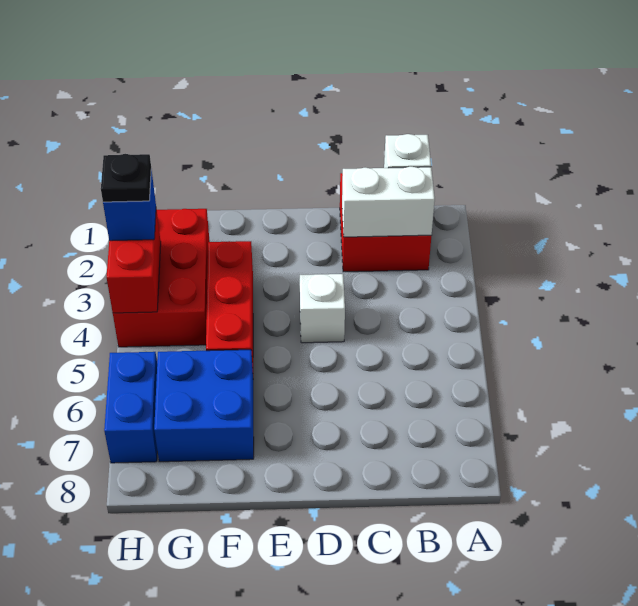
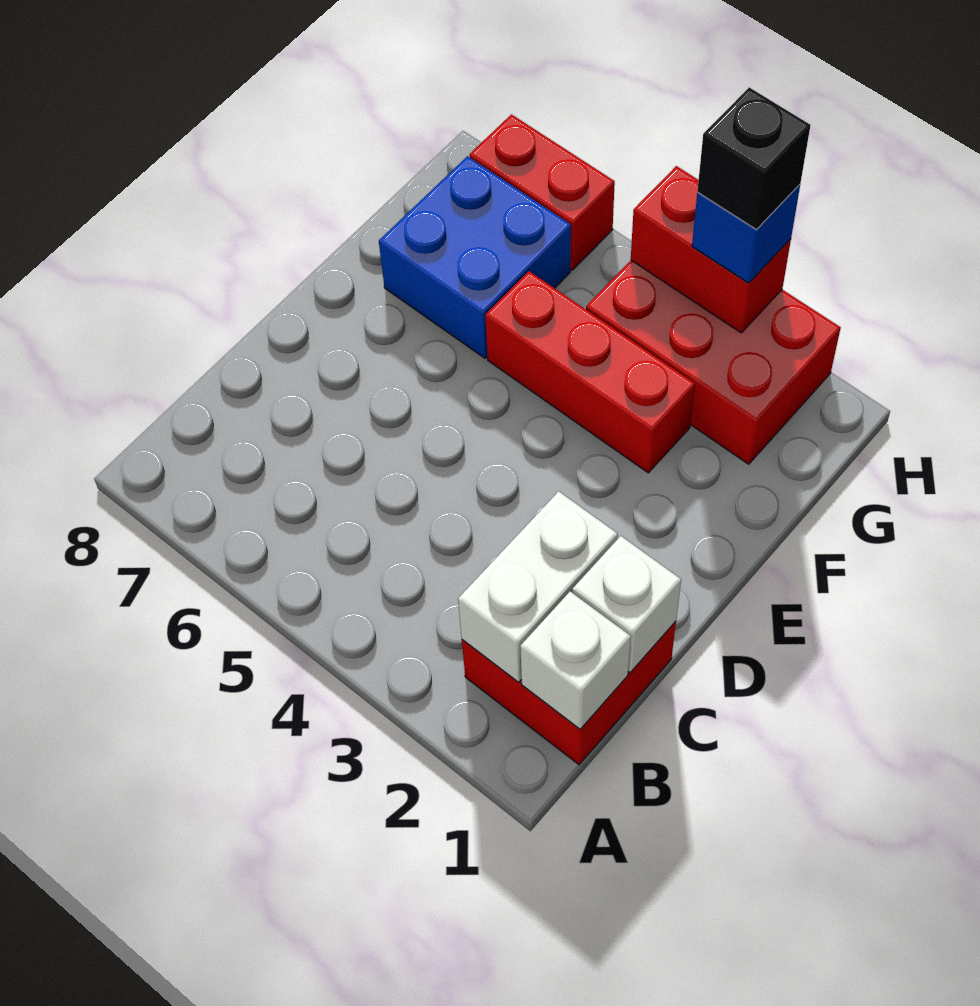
white 1x1 brick [300,274,345,343] -> white 1x1 brick moved to [572,536,681,673]
black 1x1 plate [101,154,151,202] -> black 1x1 brick [697,87,810,230]
blue 1x2 brick [104,352,157,463] -> red 1x2 brick [470,114,615,270]

